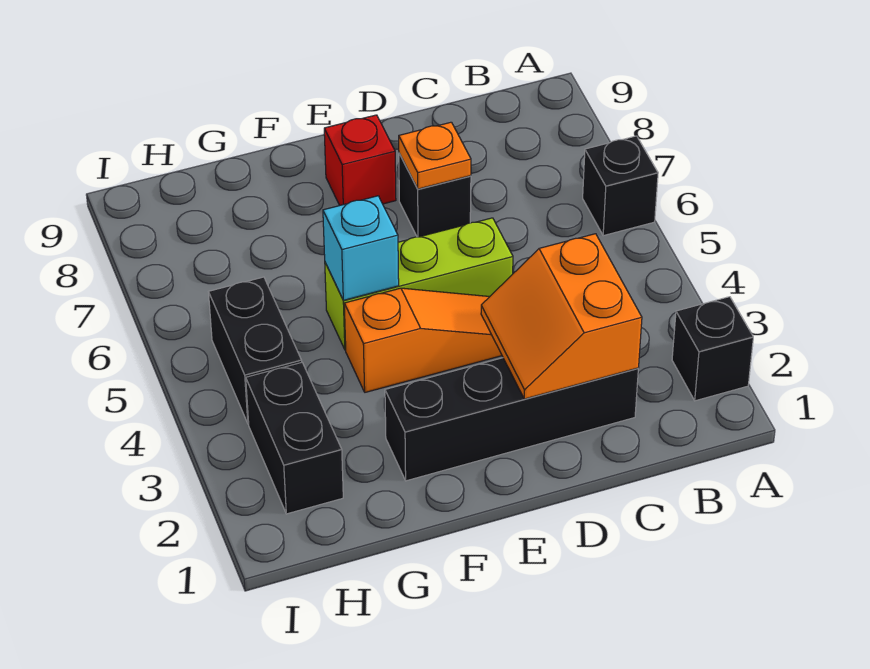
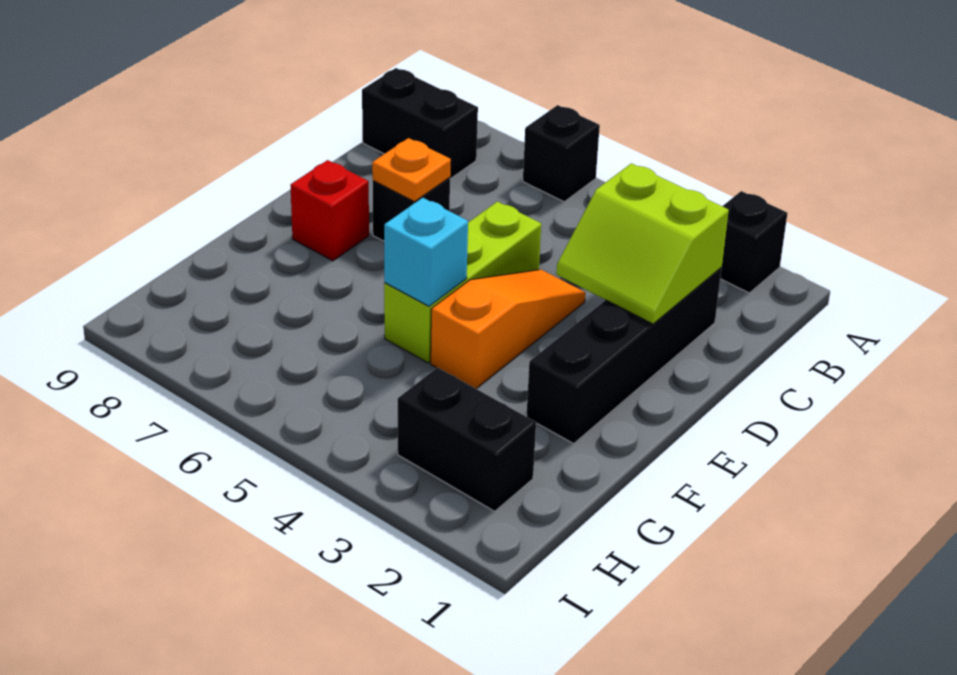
orange 2x2 slope [481,234,642,399] -> lime 2x2 slope [556,163,729,324]
black 1x2 brick [209,277,302,424] -> black 1x2 brick moved to [362,68,478,179]

